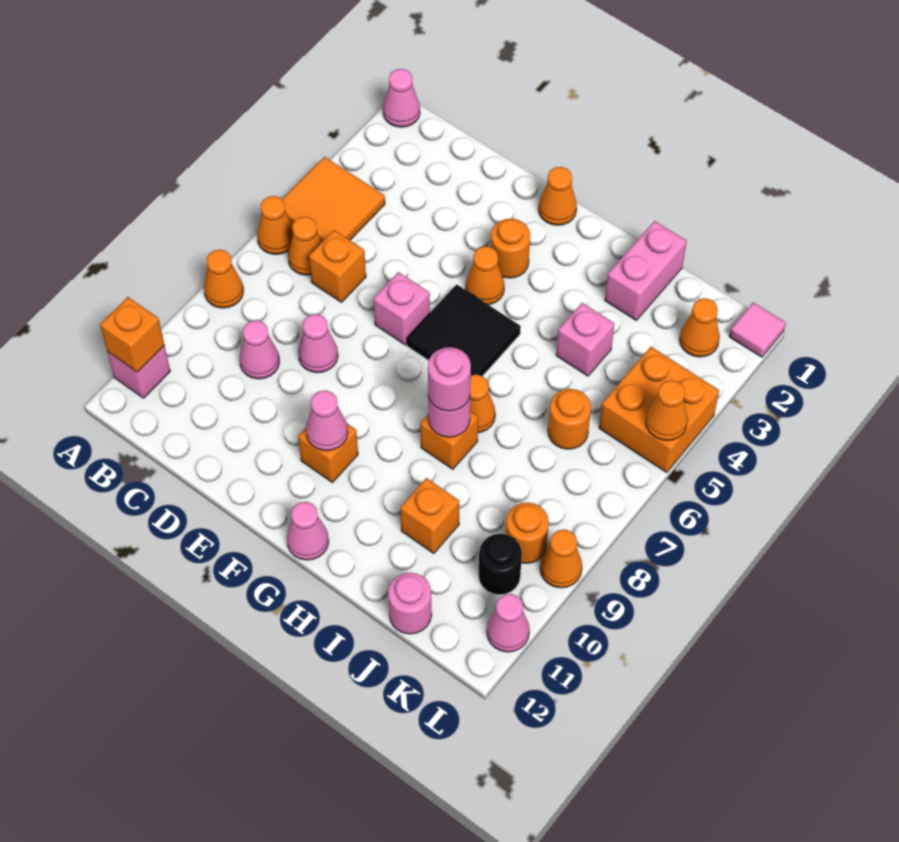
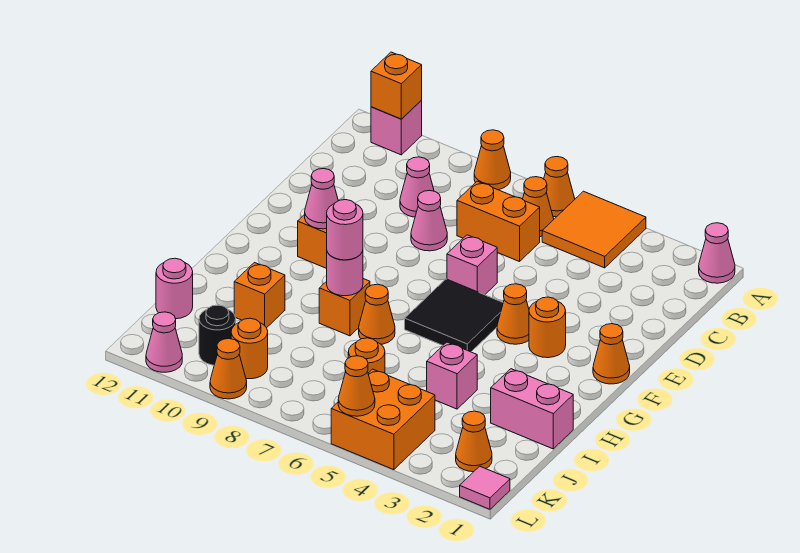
orange 1x1 brick [309,230,366,302] -> orange 1x2 brick [457,181,540,262]
pink 1x1 cone [287,502,329,560] -> none

